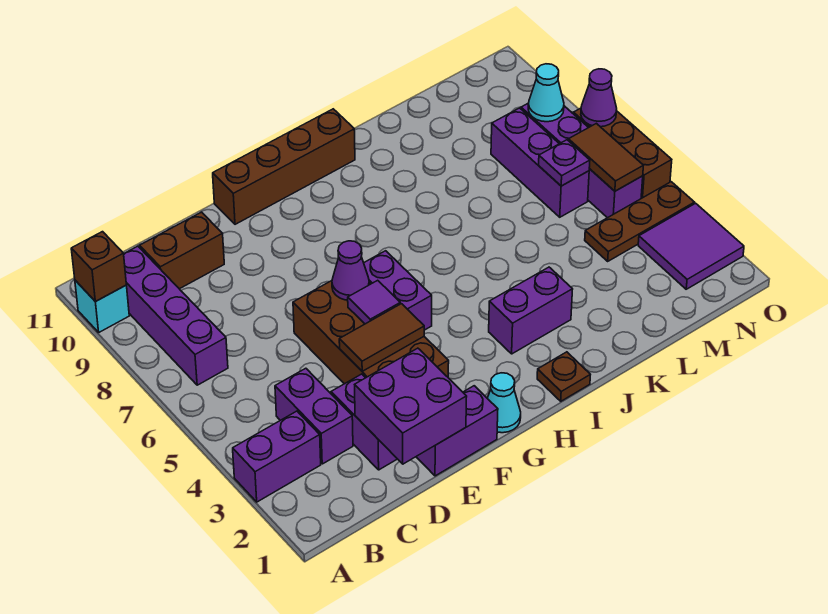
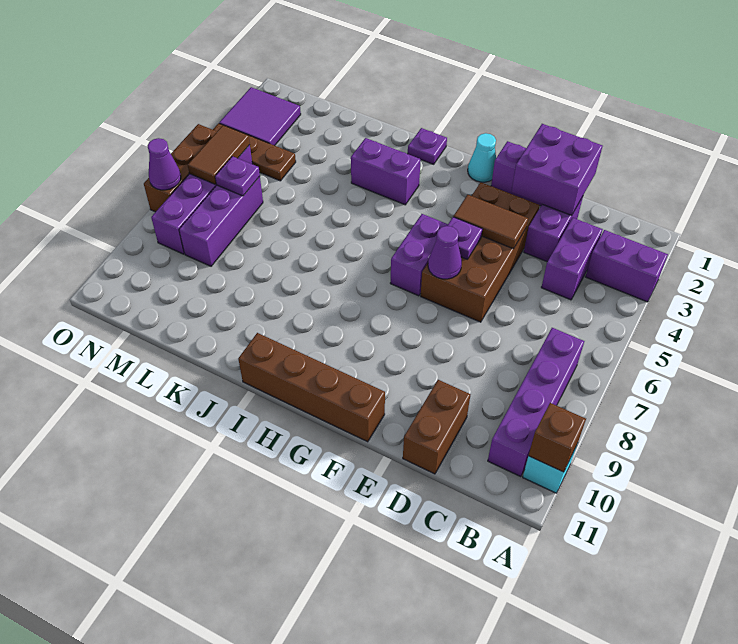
brown 1x2 brick [140,212,224,289] -> brown 1x2 brick turned to [403,380,470,474]
purple 1x1 tile [348,280,400,324] -> purple 1x1 plate [447,217,483,259]
brown 1x1 plate [537,352,590,401] -> purple 1x1 plate [408,128,447,164]
cyan 1x1 cone [528,64,564,122] -> none

